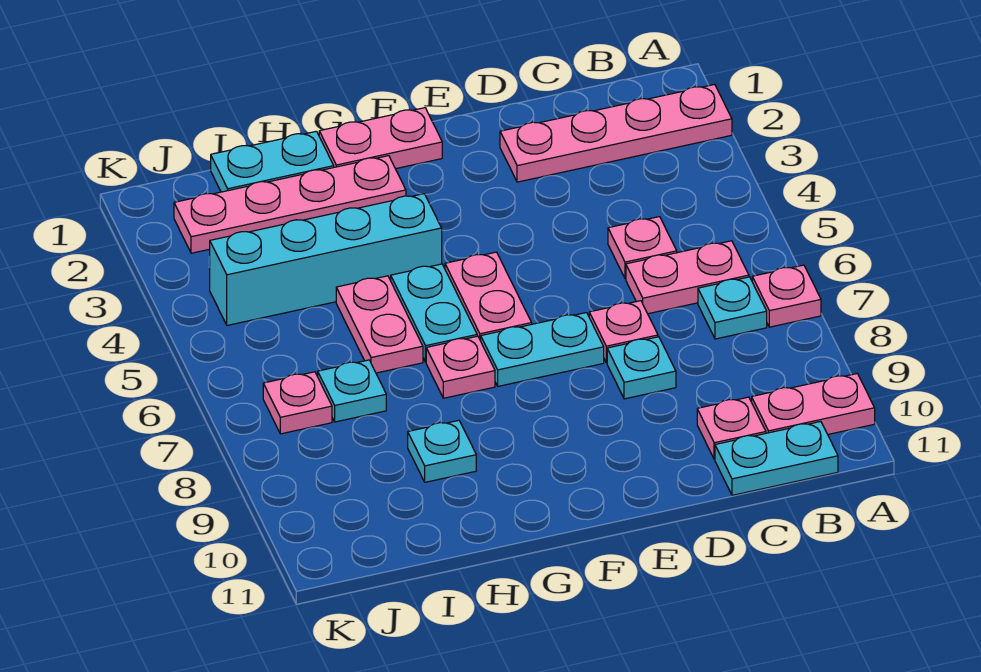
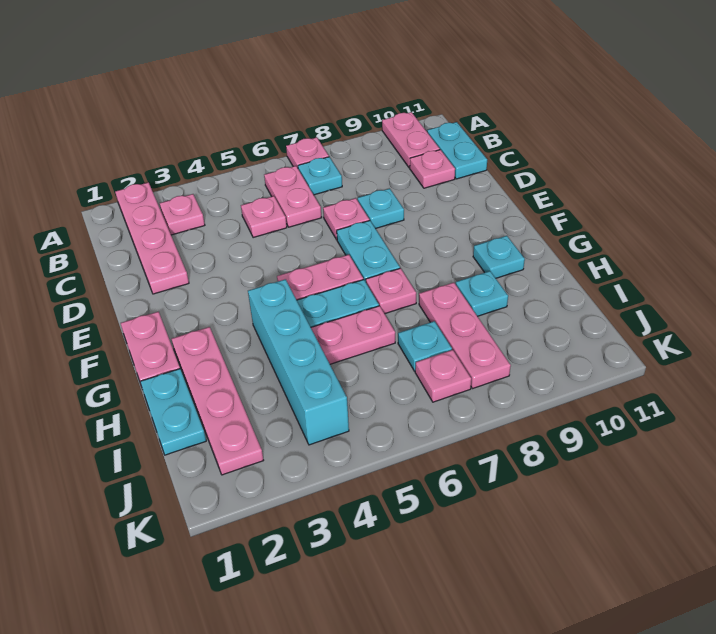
none -> pink 1x1 plate [160,194,205,235]
none -> cyan 1x1 plate [473,236,525,278]
none -> pink 1x3 plate [419,283,511,389]

